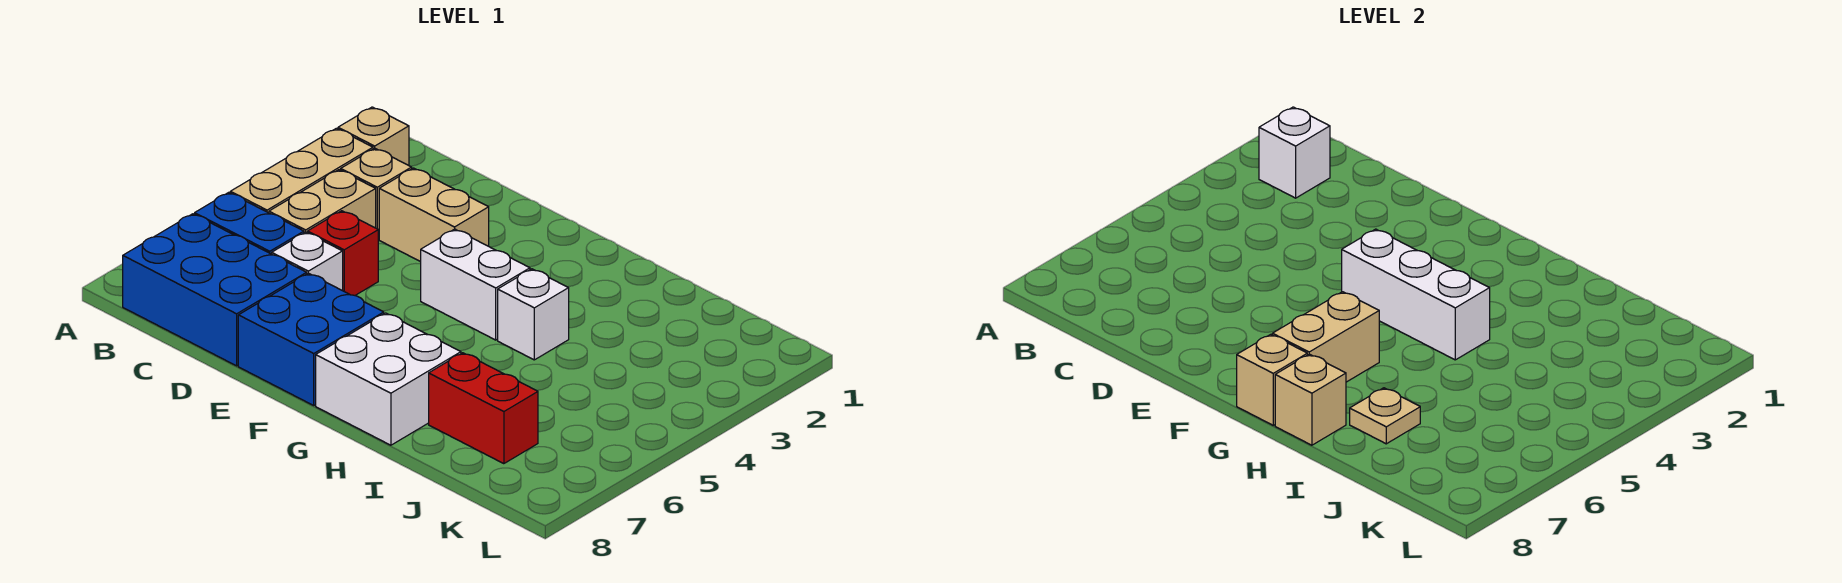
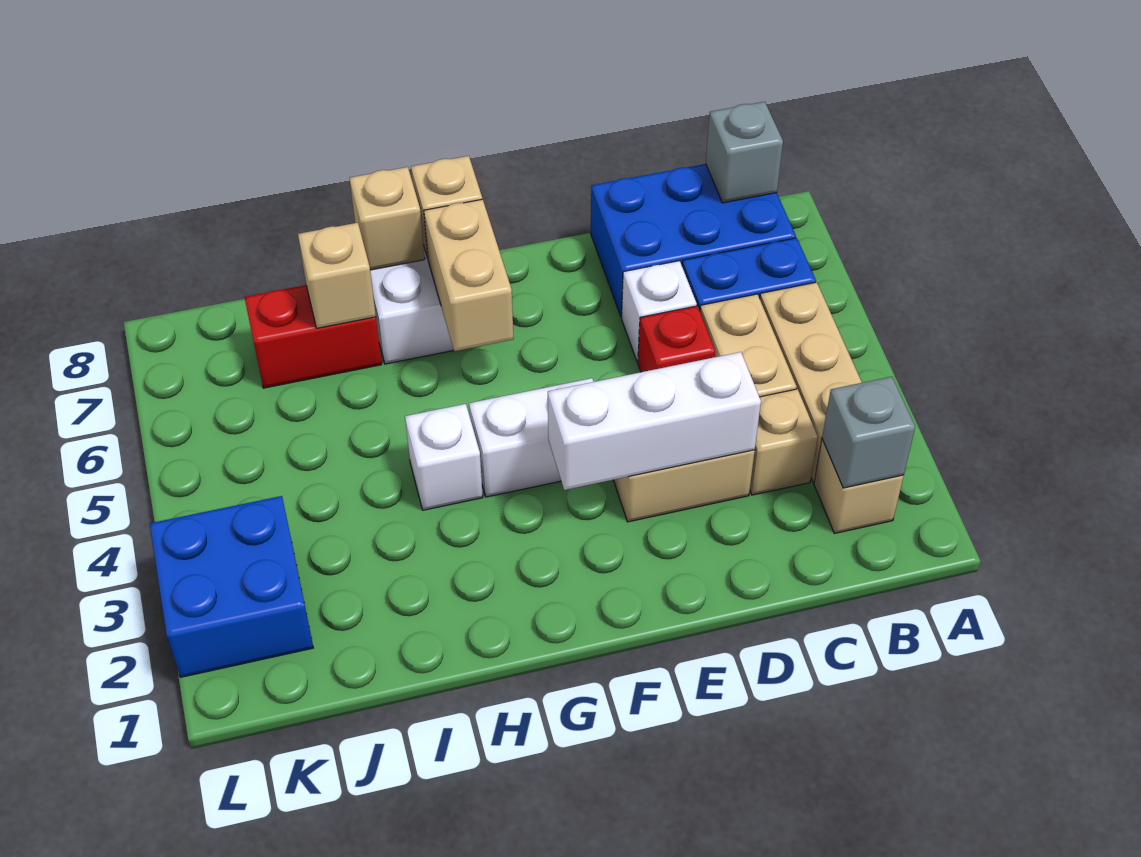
white 1x1 brick [1259,107,1330,198] -> grey 1x1 brick [822,377,915,488]
none -> grey 1x1 brick [706,102,783,203]
blue 2x2 brick [238,273,384,405] -> blue 2x2 brick moved to [150,496,313,677]
white 1x3 brick [1342,229,1490,360] -> white 1x3 brick moved to [548,352,761,490]
tan 1x1 plate [1350,388,1420,444] -> tan 1x1 brick [298,223,376,328]

